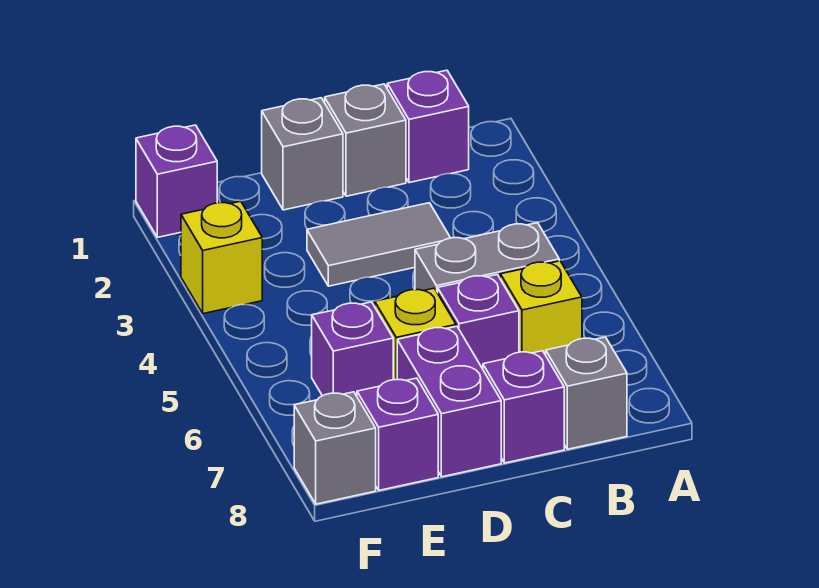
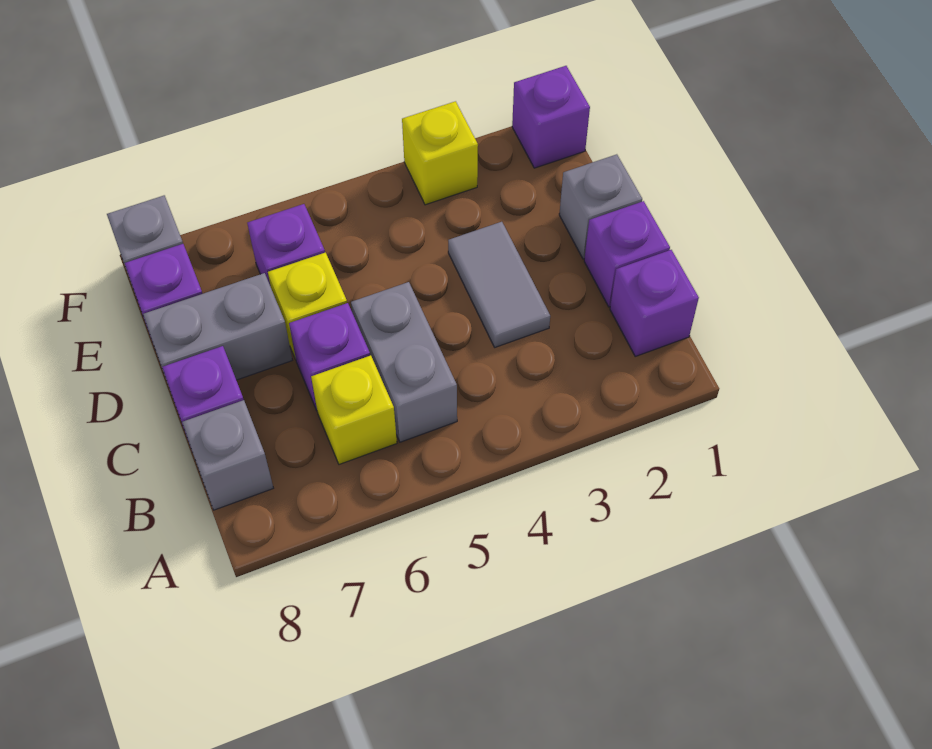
grey 1x1 brick [325,84,406,196] -> purple 1x1 brick [584,201,670,307]
purple 1x2 brick [397,326,501,477] -> grey 1x2 brick [143,273,292,383]

